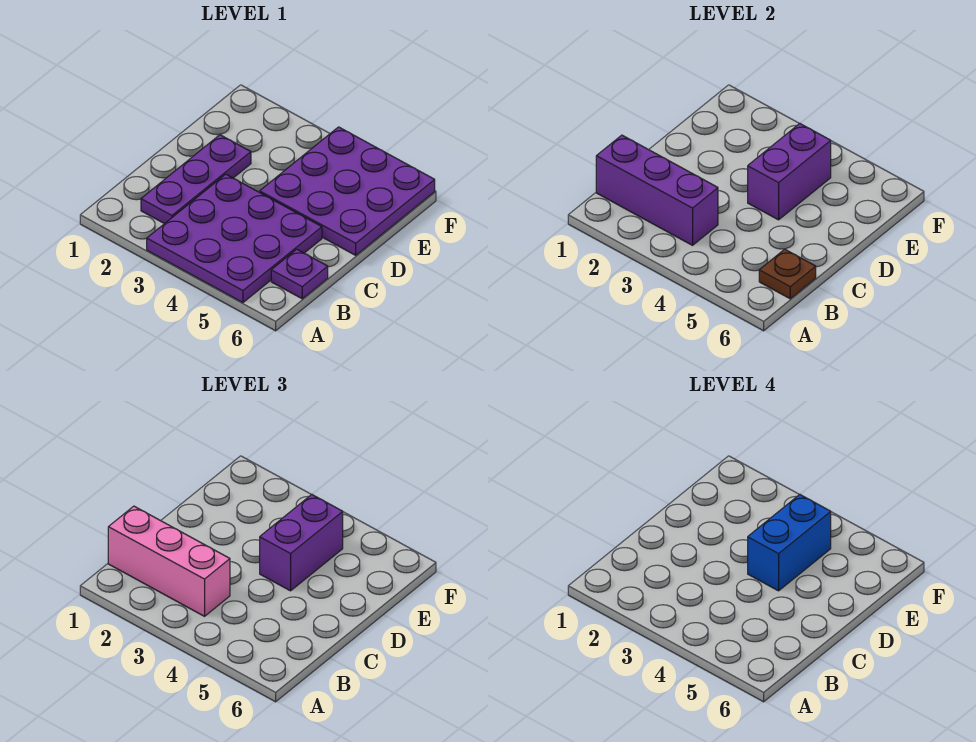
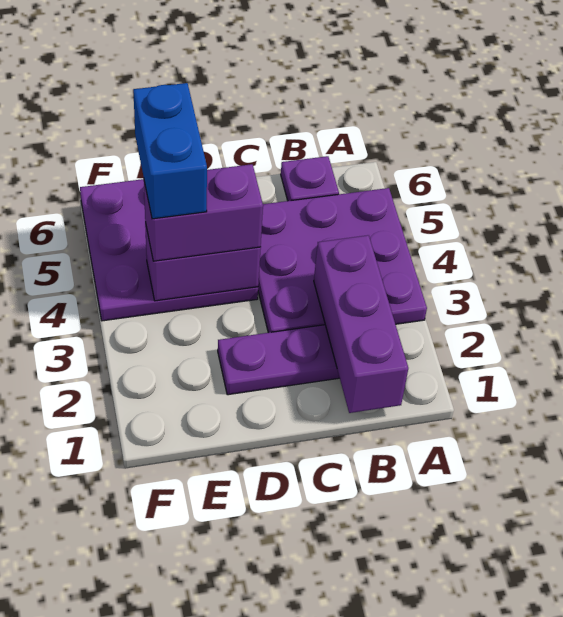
pink 1x3 brick [108,506,230,616] -> none
brown 1x1 plate [759,249,816,299] -> none
blue 1x2 brick [748,495,831,591] -> blue 1x2 brick turned to [133,83,207,219]

